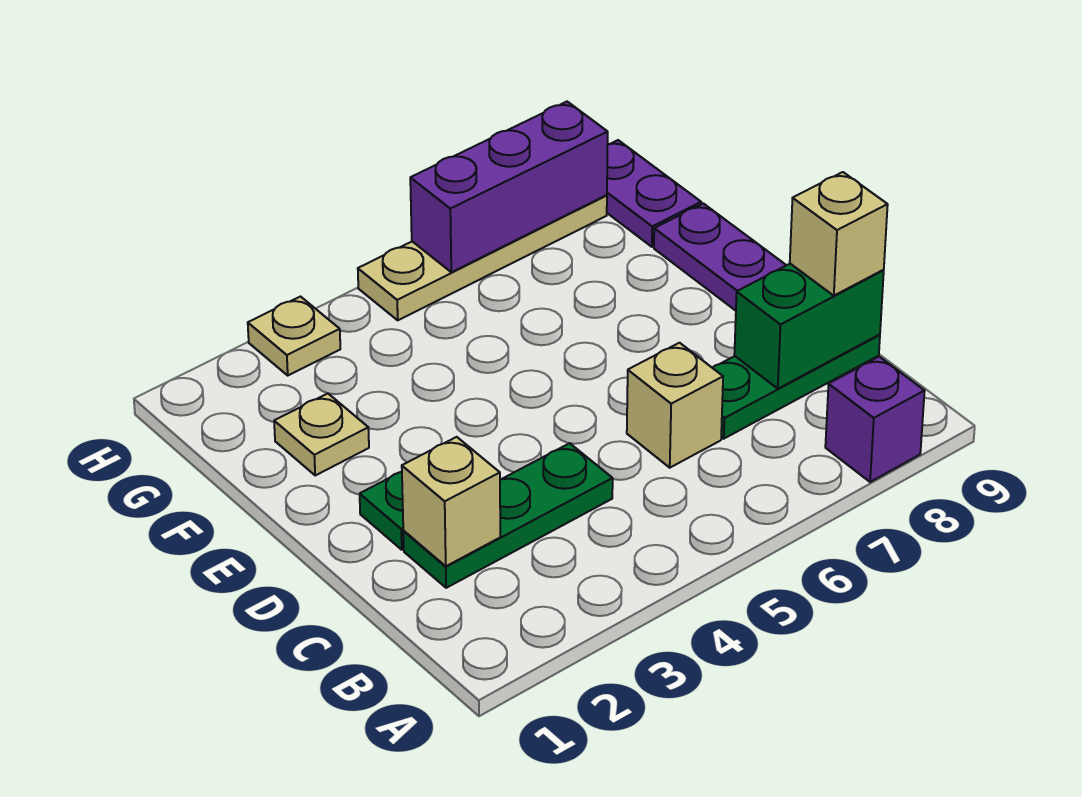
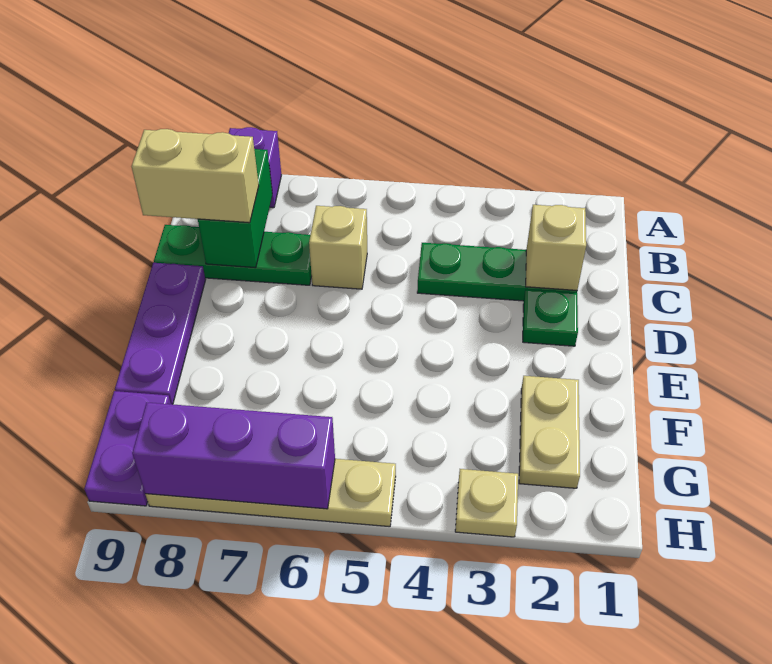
green 1x2 brick [734,264,884,389] -> green 1x2 brick turned to [198,149,272,268]
tan 1x1 brick [790,172,888,296] -> tan 1x2 brick [132,129,259,223]
tan 1x1 plate [274,393,369,475] -> tan 1x2 plate [519,376,580,488]

